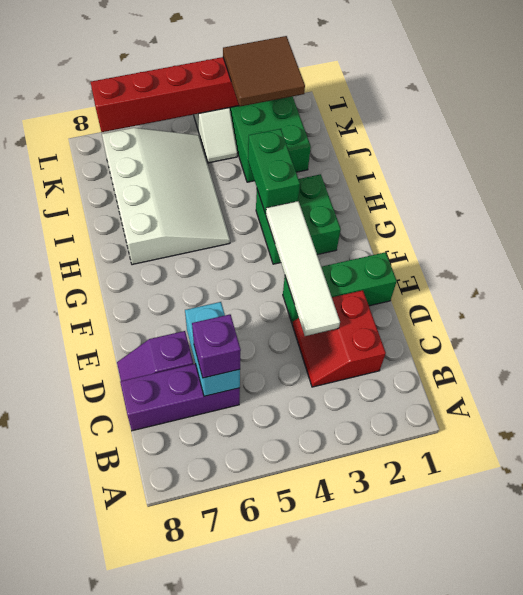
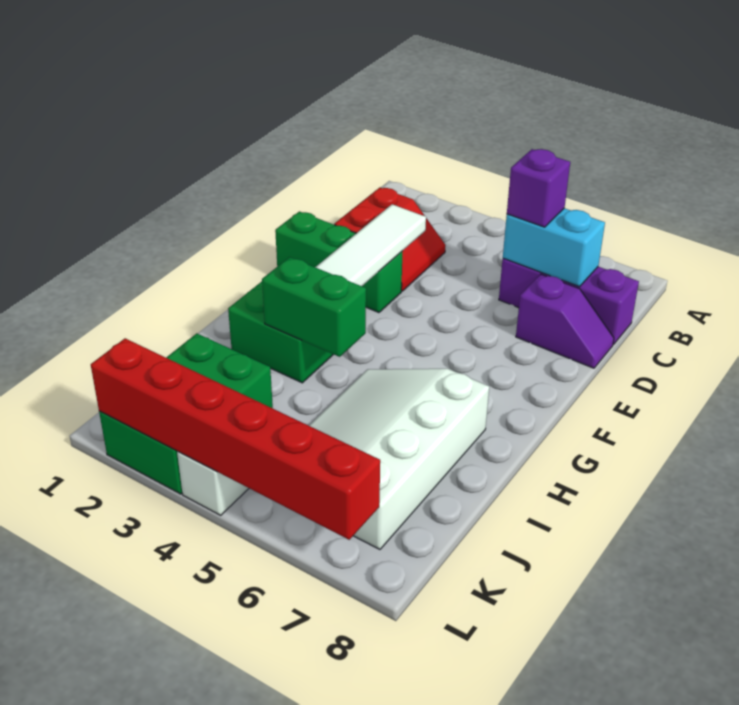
cyan 1x2 brick [185,302,240,396] -> cyan 1x2 brick turned to [503,208,605,287]
green 1x2 brick [248,129,300,214] -> green 1x2 brick turned to [262,257,366,357]
brown 2x2 tile [223,36,305,106] -> none

